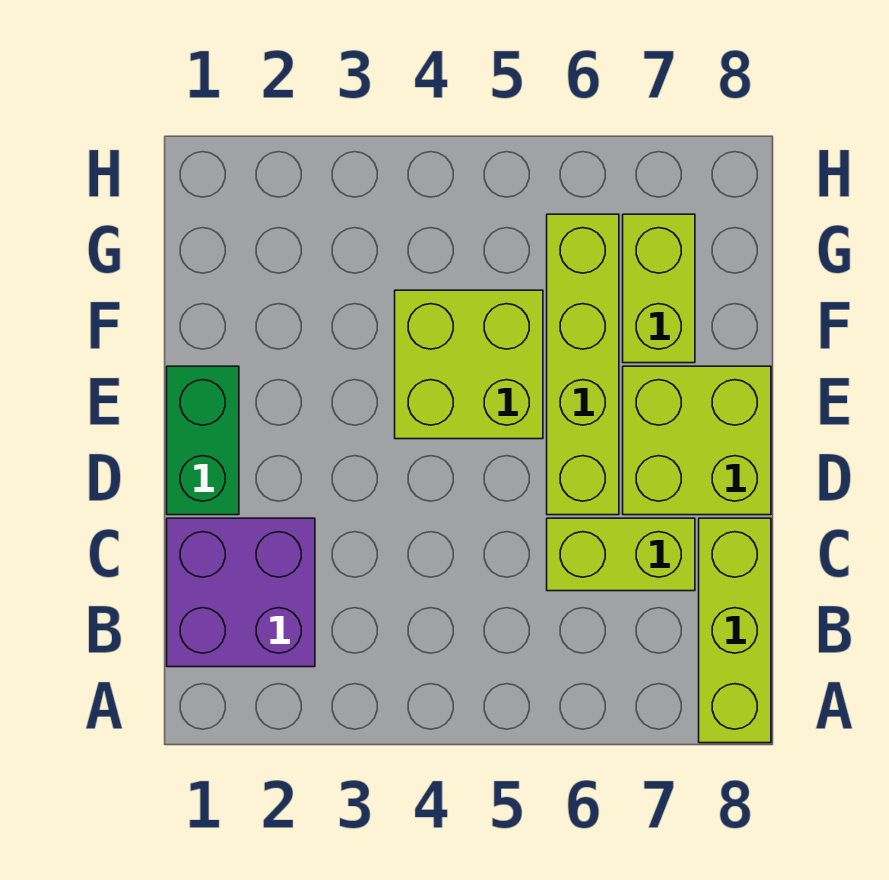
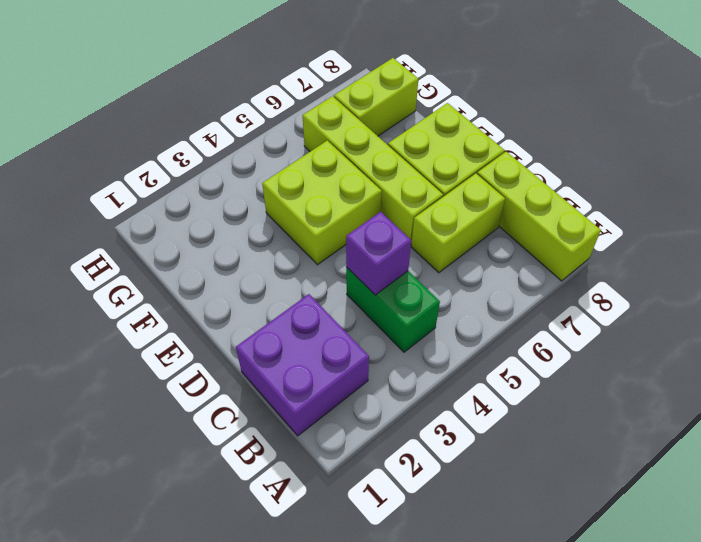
none -> purple 1x1 brick [346,212,411,295]
green 1x2 brick [167,366,239,515] -> green 1x2 brick moved to [346,267,440,352]
lime 1x2 brick [623,214,695,363] -> lime 1x2 brick turned to [334,58,418,136]

